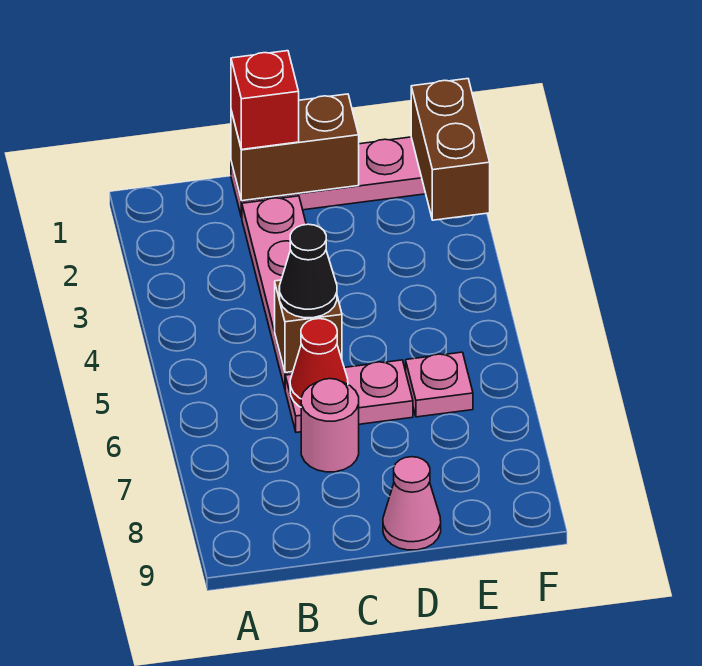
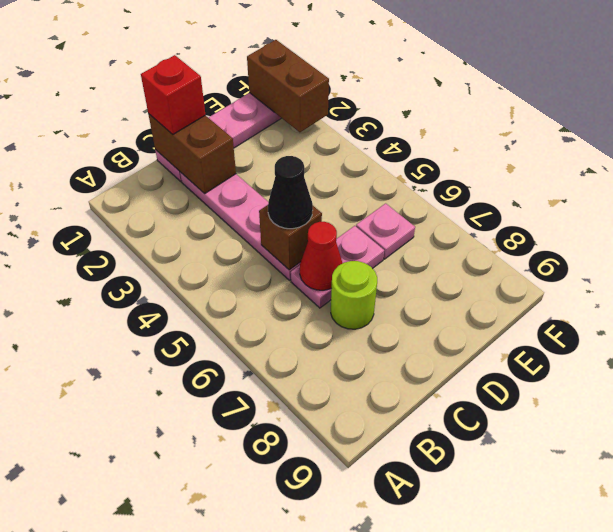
brown 1x2 brick [231,94,359,201] -> brown 1x2 brick turned to [148,114,236,194]
pink 1x1 round brick [301,379,359,472] -> lime 1x1 round brick [331,261,377,329]
pink 1x1 cone [383,457,441,550] -> none

